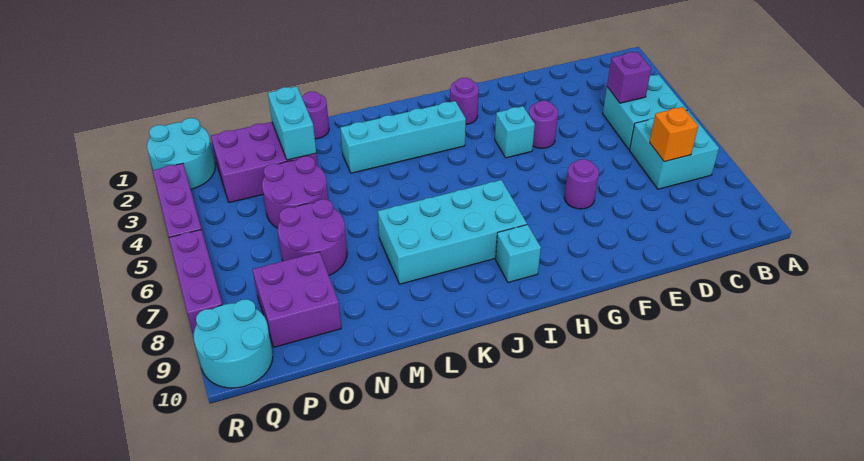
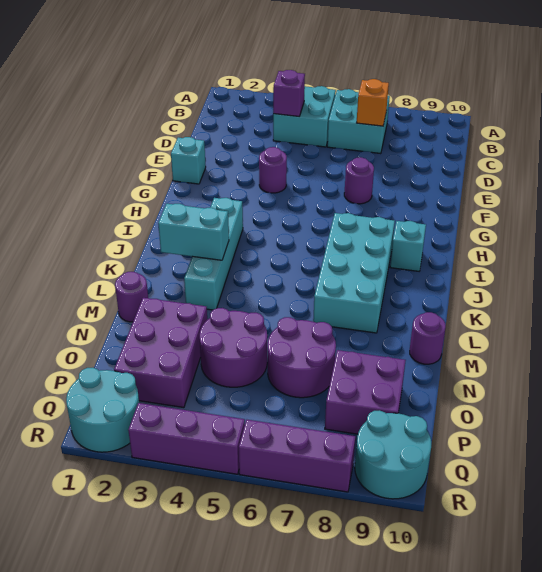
cyan 1x1 brick [495,106,535,158] -> cyan 1x1 brick moved to [171,137,206,184]
purple 1x1 round brick [450,78,479,124] -> purple 1x1 round brick moved to [410,312,446,364]
cyan 1x2 brick [268,86,316,160] -> cyan 1x2 brick moved to [158,204,229,260]

